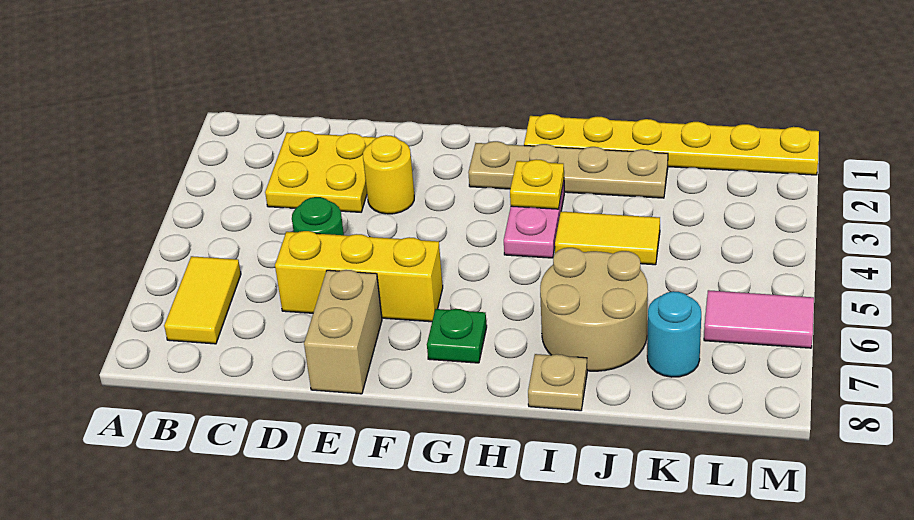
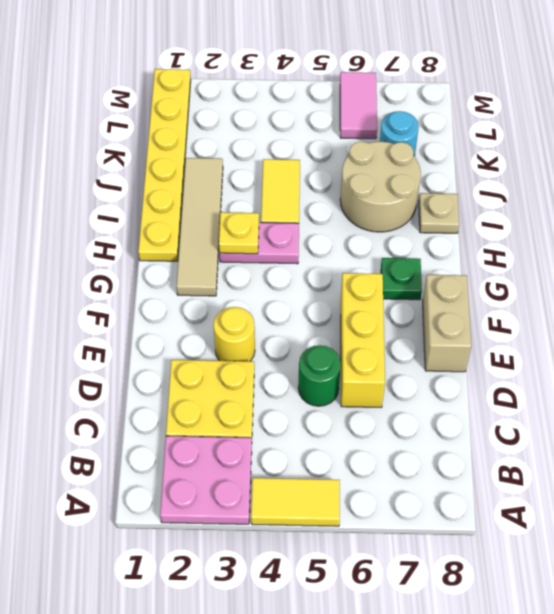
none -> pink 2x2 plate [160,436,252,524]
yellow 1x2 tile [164,256,241,344] -> yellow 1x2 tile moved to [251,478,340,526]
tan 1x2 brick [304,270,382,394] -> tan 1x2 brick turned to [423,275,471,372]
tan 1x4 plate [468,141,668,198] -> tan 1x4 tile [176,158,223,296]

